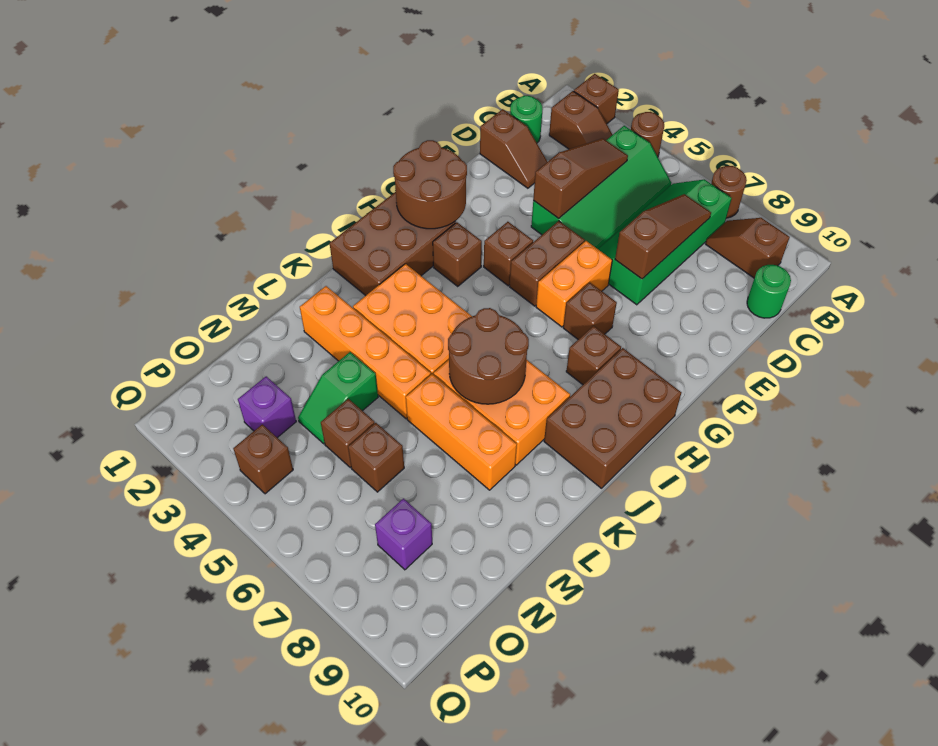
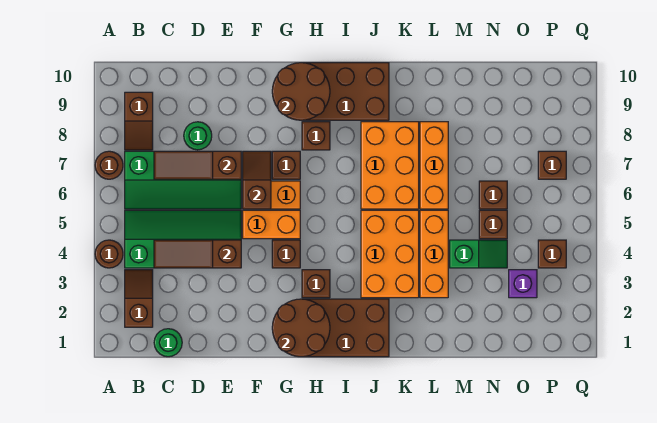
brown 1x1 brick [574,74,619,124] -> brown 1x1 brick moved to [538,151,566,179]
green 1x1 round brick [747,265,791,318] -> green 1x1 round brick moved to [184,122,212,150]
brown 1x2 slope [480,109,547,188] -> brown 1x2 slope moved to [243,151,271,209]
brown 1x2 brick [510,221,585,306] -> orange 1x2 brick [243,210,300,239]
brown 2x2 round brick [448,308,529,404] -> brown 2x2 round brick moved to [272,63,330,120]
orange 1x4 brick [300,286,431,419] -> orange 1x3 brick [420,210,448,298]
purple 1x1 brick [375,499,432,570] -> none

